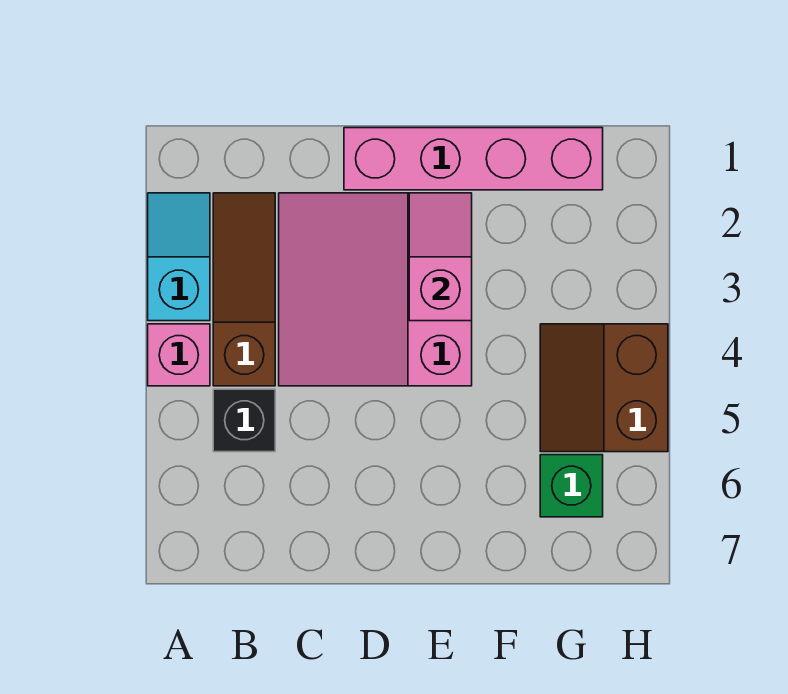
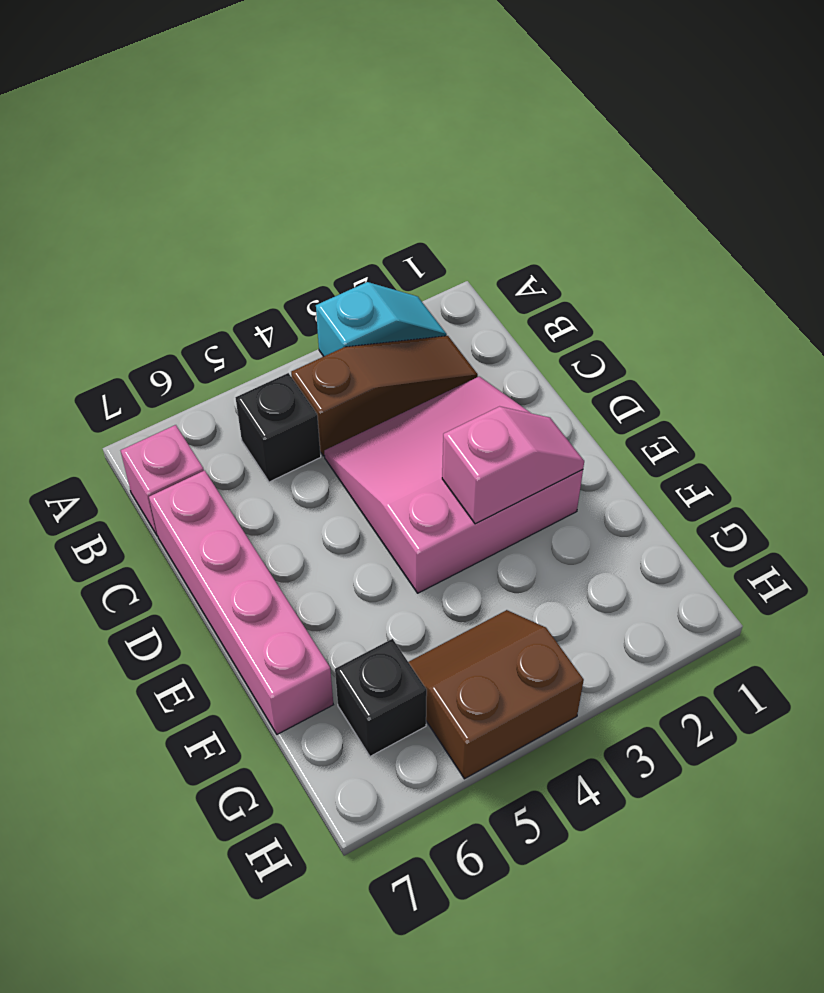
pink 1x1 brick [148,324,210,386] -> pink 1x1 brick moved to [121,425,204,536]
pink 1x4 brick [344,128,603,190] -> pink 1x4 brick moved to [149,470,333,734]
green 1x1 brick [540,455,603,517] -> black 1x1 brick [335,639,427,756]

